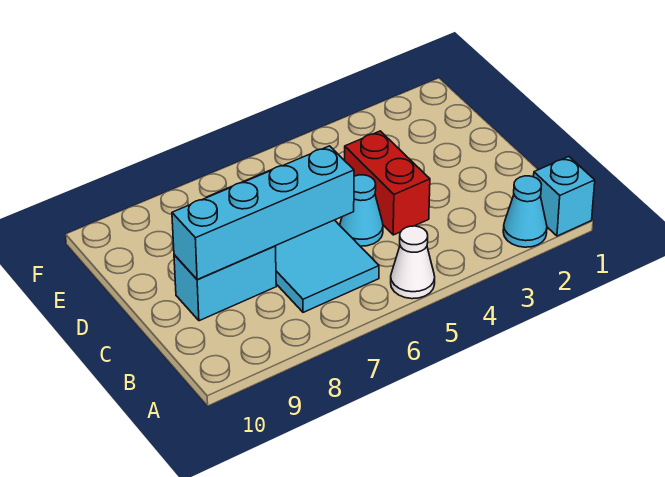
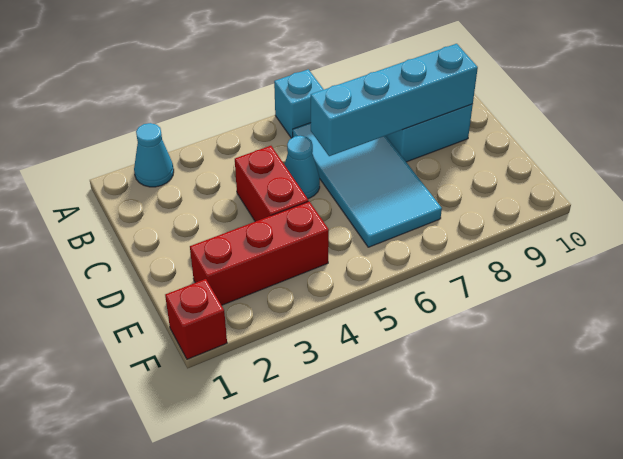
cyan 1x1 brick [534,156,595,236] -> cyan 1x1 brick moved to [274,69,324,138]
white 1x1 cone [391,226,435,299] -> none
none -> red 1x3 brick [190,201,329,305]
none -> red 1x1 brick [165,279,227,359]

